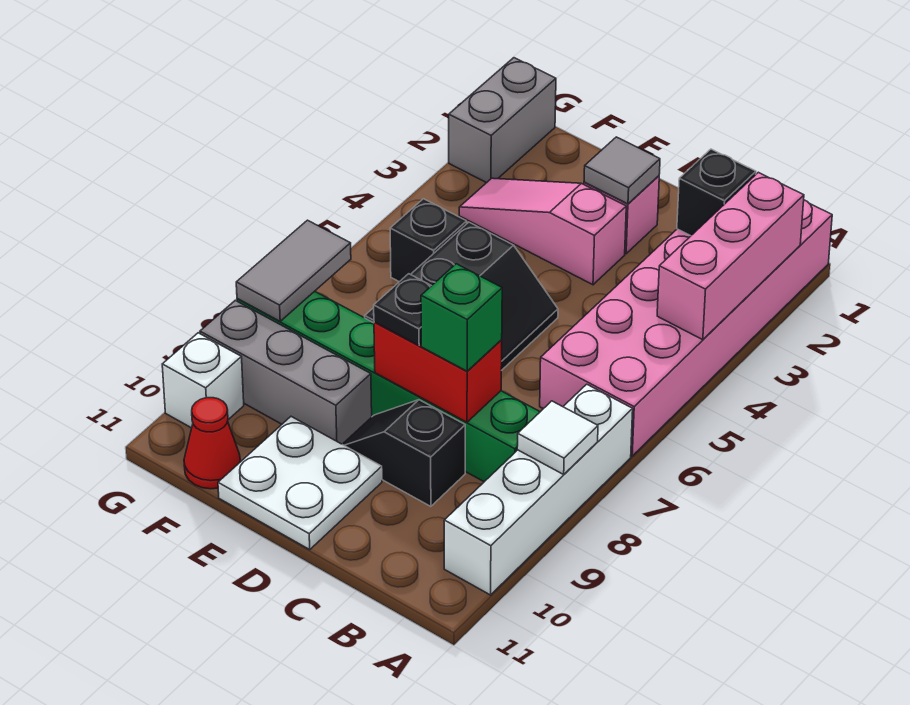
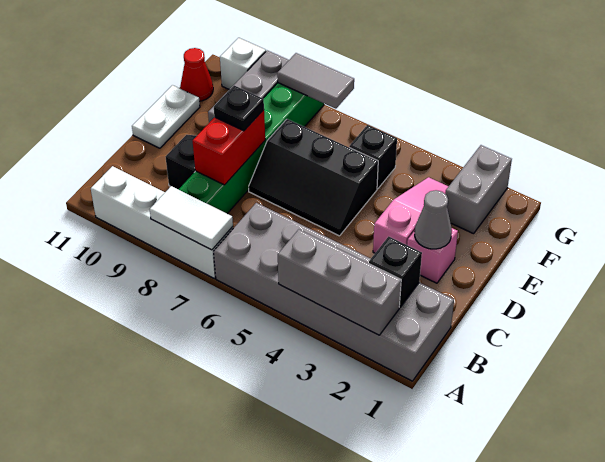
pink 2x6 brick [540,200,832,456] -> grey 2x6 brick [214,203,454,381]
pink 1x3 brick [657,172,804,340] -> grey 1x3 brick [278,229,401,335]
white 1x1 tile [517,401,598,474] -> white 1x2 tile [150,186,233,250]
green 1x1 brick [421,264,502,371] -> none
grey 1x1 tile [584,137,660,204] -> grey 1x1 cone [415,190,452,249]
white 2x2 plate [218,417,382,549] -> white 1x2 plate [132,85,200,148]
grey 1x2 brick [449,58,556,183] -> grey 1x2 brick turned to [445,145,512,234]

